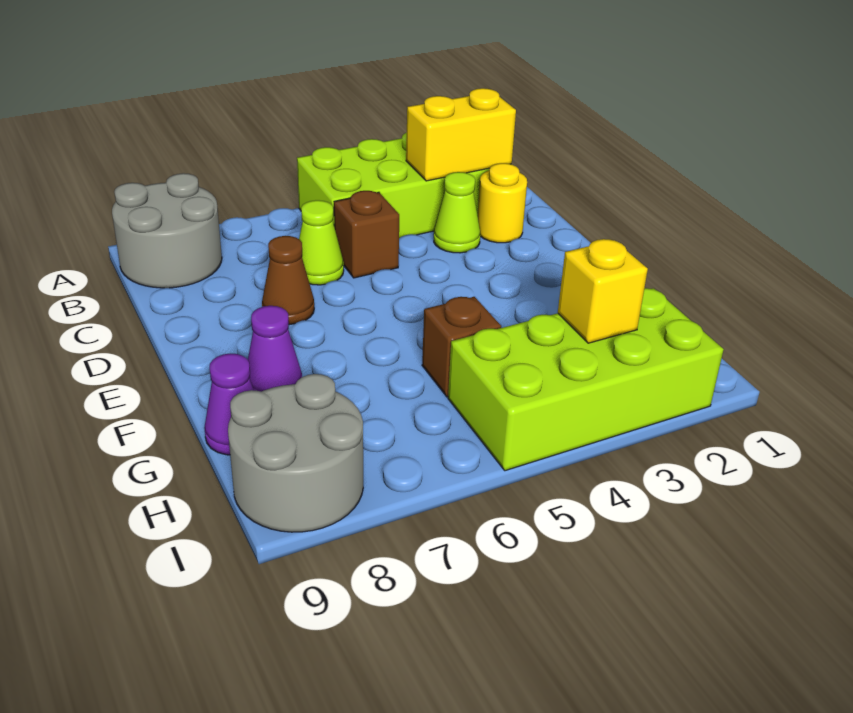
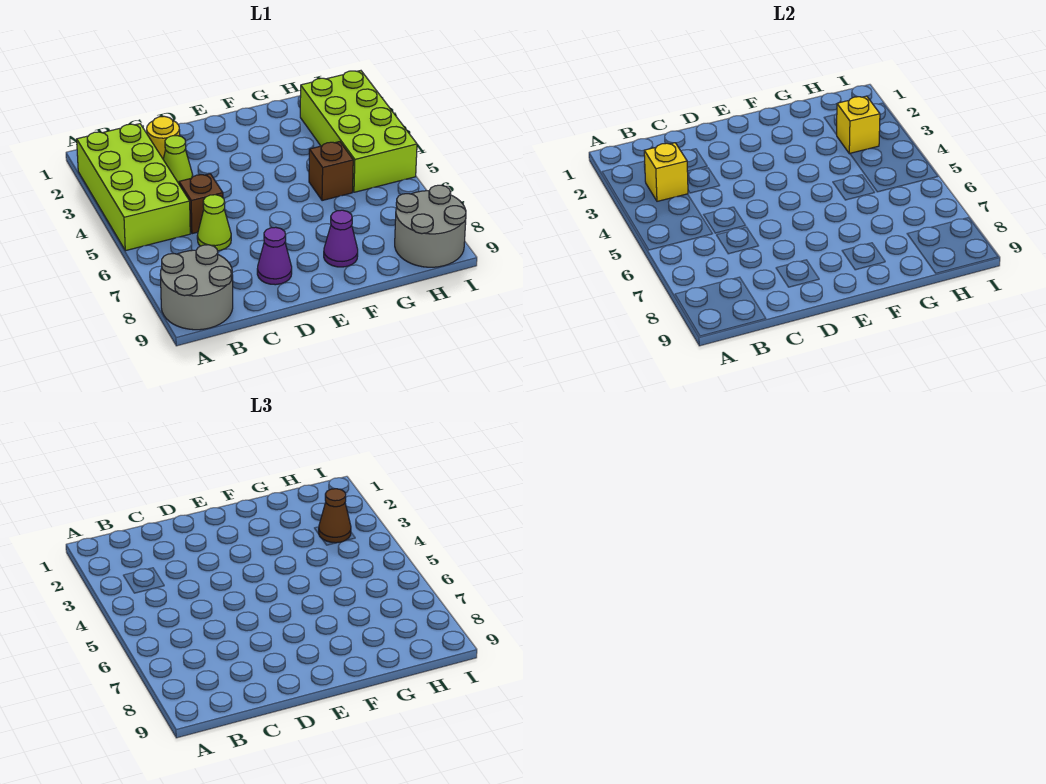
yellow 1x2 brick [406,88,516,181] -> yellow 1x1 brick [644,143,688,201]
brown 1x1 cone [262,236,314,325] -> brown 1x1 cone moved to [319,489,351,543]
purple 1x1 cone [204,353,254,455] -> purple 1x1 cone moved to [257,227,292,285]

